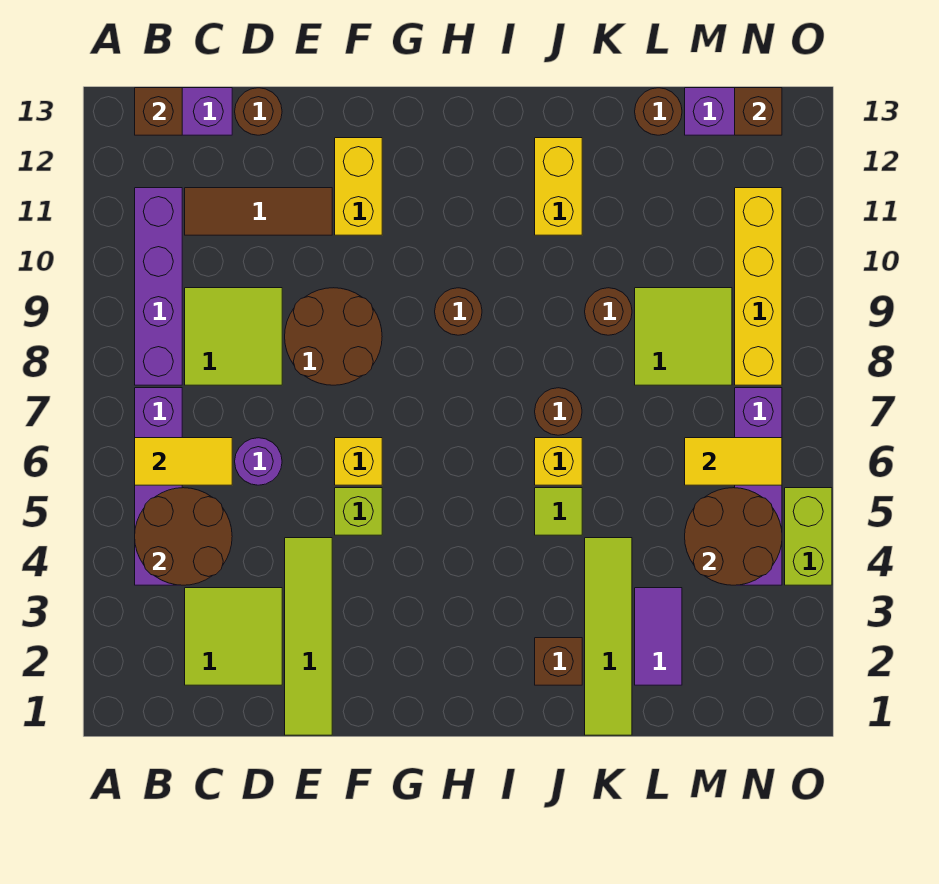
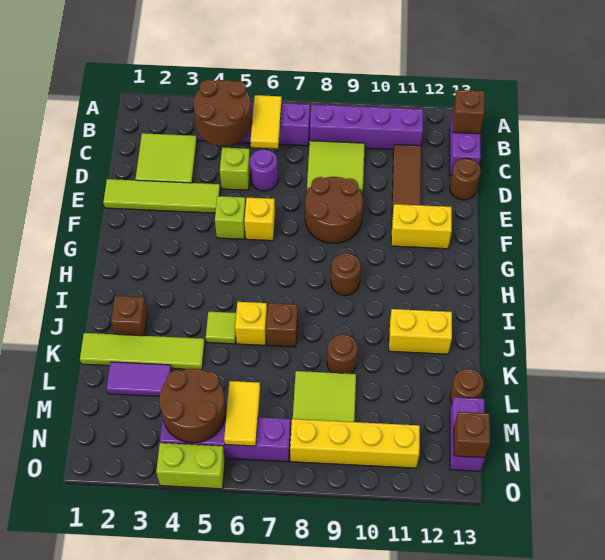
none -> lime 1x1 brick [220,147,250,190]
brown 1x1 round brick [535,388,582,435] -> brown 1x1 brick [266,303,298,347]

